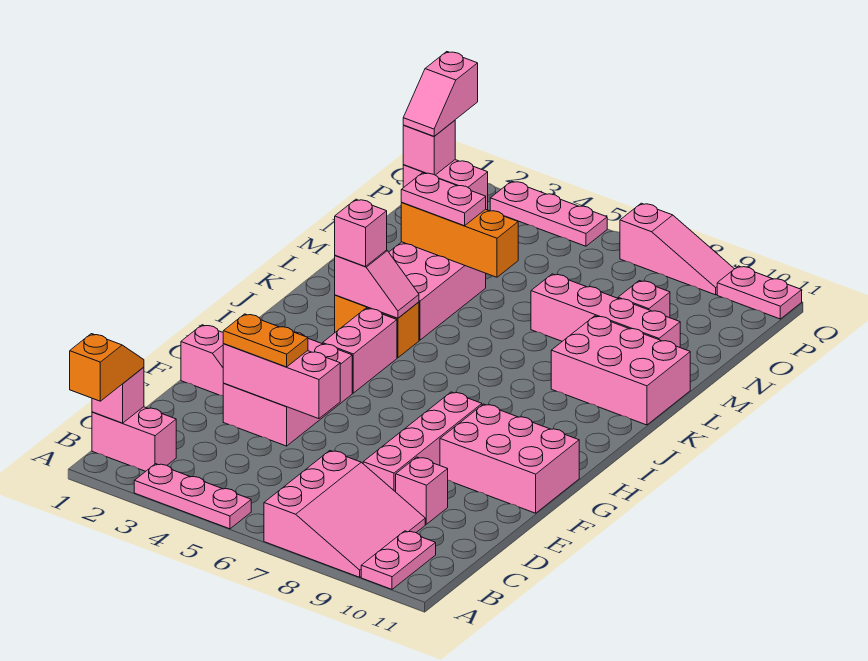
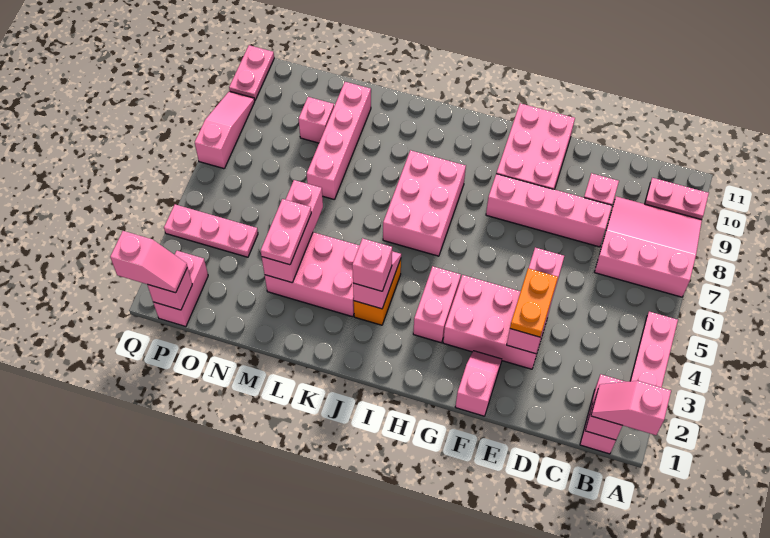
orange 1x2 slope [70,334,144,401] -> pink 1x2 slope [591,381,671,435]
pink 1x2 brick [323,308,397,393] -> pink 1x2 brick turned to [413,266,461,343]
pink 2x3 brick [551,316,690,425] -> pink 2x3 brick moved to [383,150,466,256]
orange 1x3 brick [401,203,518,277] -> pink 1x3 brick [262,180,323,283]
pink 1x3 plate [490,181,607,246] -> pink 1x3 plate turned to [164,204,258,257]

